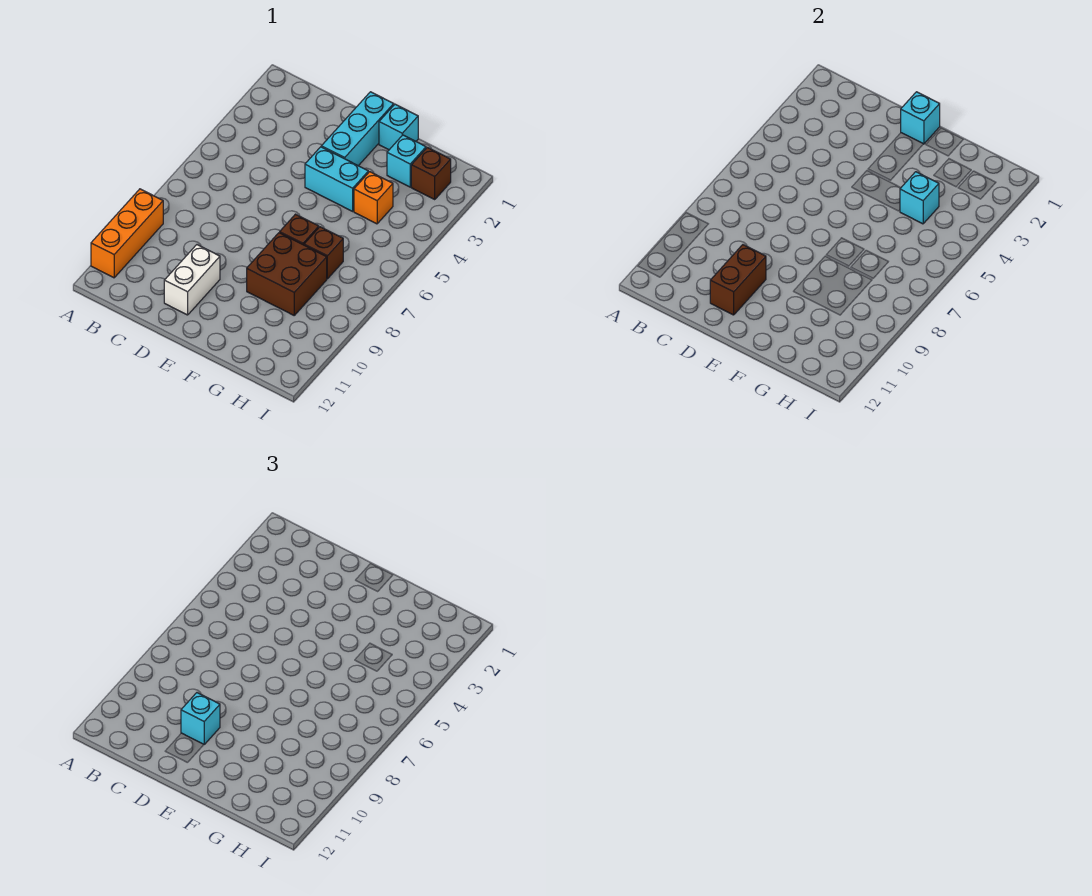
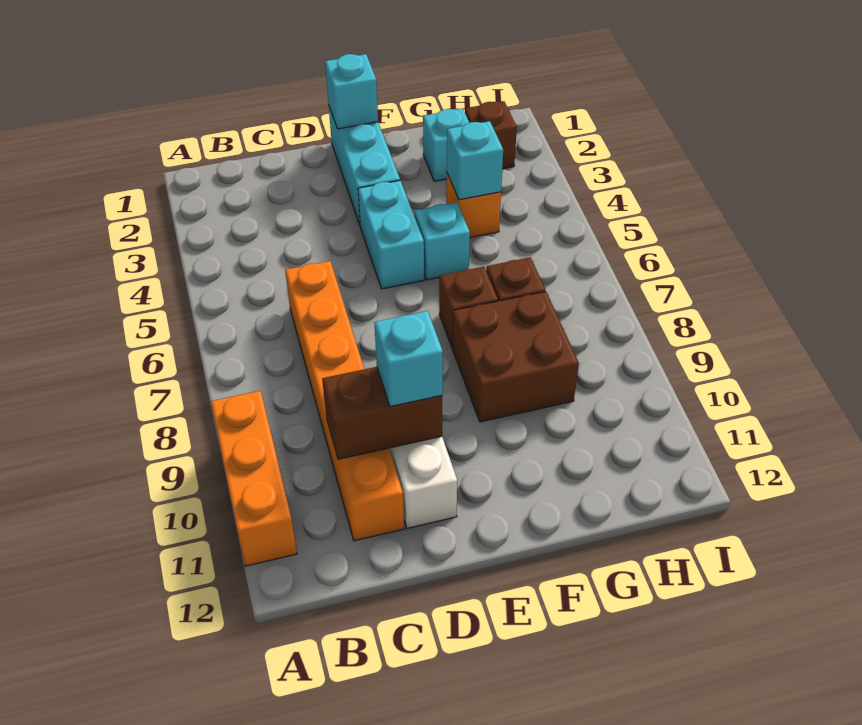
none -> orange 1x6 brick [285,261,404,541]
brown 1x2 brick [710,245,766,315] -> brown 1x2 brick turned to [322,367,442,459]
cyan 1x2 brick [305,147,368,211] -> cyan 1x2 brick turned to [358,181,424,289]
cyan 1x1 brick [379,104,418,150] -> cyan 1x1 brick moved to [414,202,470,280]

